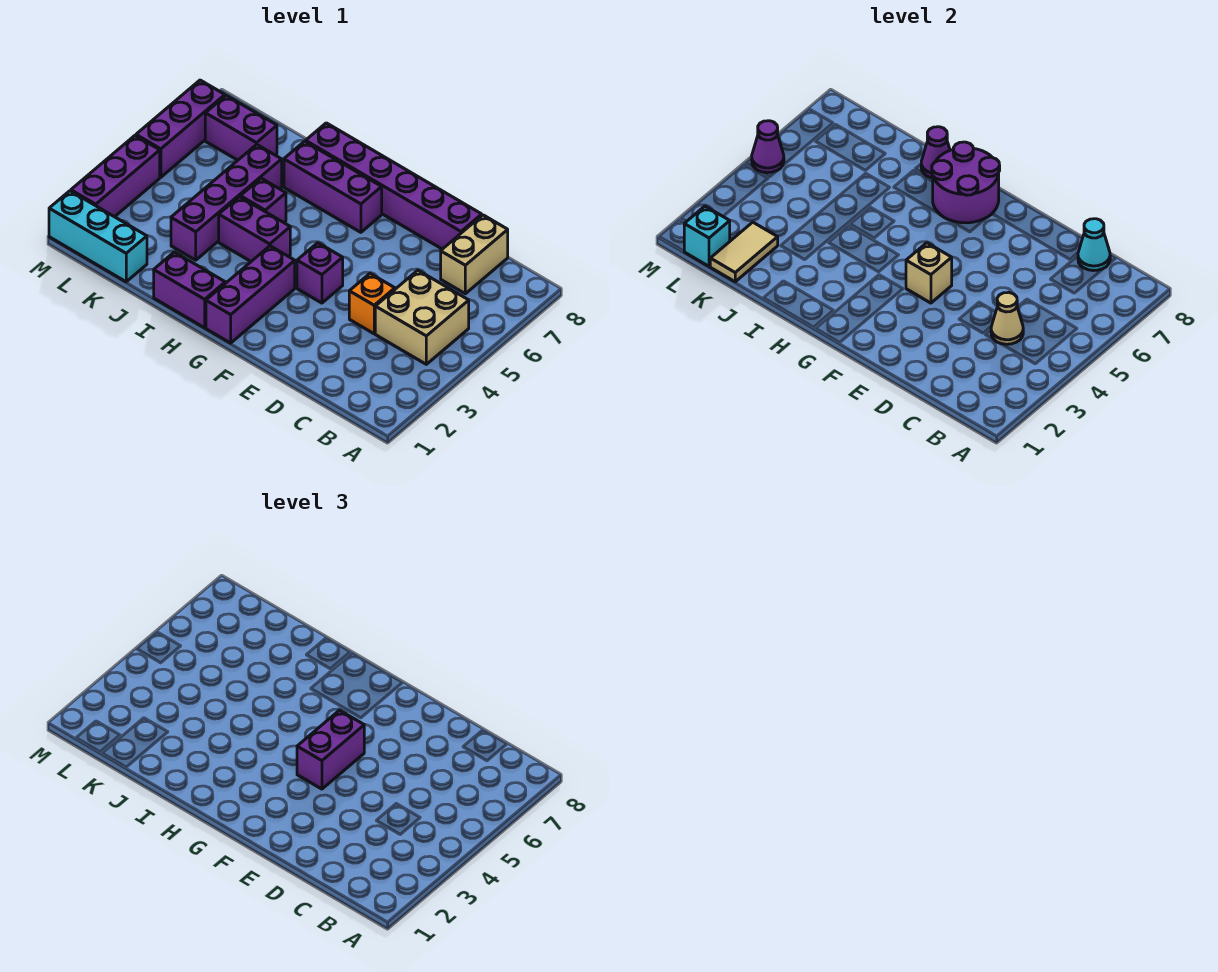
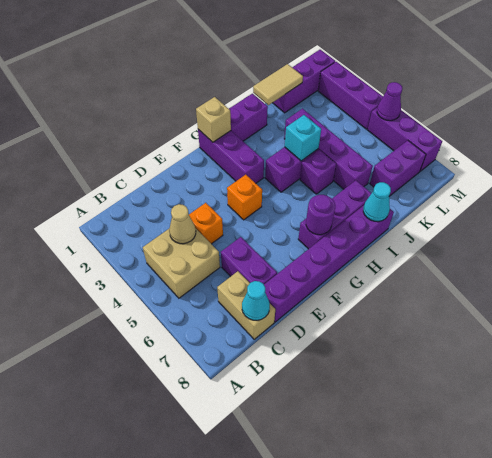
purple 1x1 brick [297,243,343,303] -> orange 1x1 brick [227,175,262,220]
tan 1x1 brick [906,243,952,303] -> tan 1x1 brick moved to [196,97,231,142]
purple 1x2 brick [297,710,364,789] -> purple 1x2 brick moved to [221,237,277,284]
purple 2x2 round brick [932,142,1000,223] -> purple 1x1 round brick [306,195,335,235]
purple 1x1 cone [921,127,950,178] -> cyan 1x1 cone [363,182,391,222]
cyan 1x3 brick [49,191,147,282] -> purple 1x3 brick [273,50,335,113]
tan 1x2 tile [710,222,778,282] -> tan 1x2 tile turned to [253,64,303,105]
cyan 1x1 brick [684,206,730,266] -> cyan 1x1 brick moved to [285,115,321,161]

